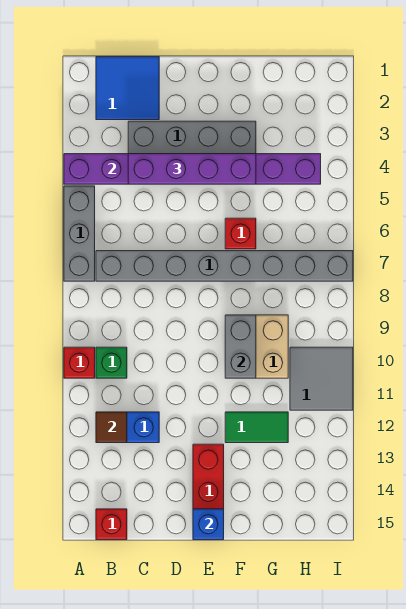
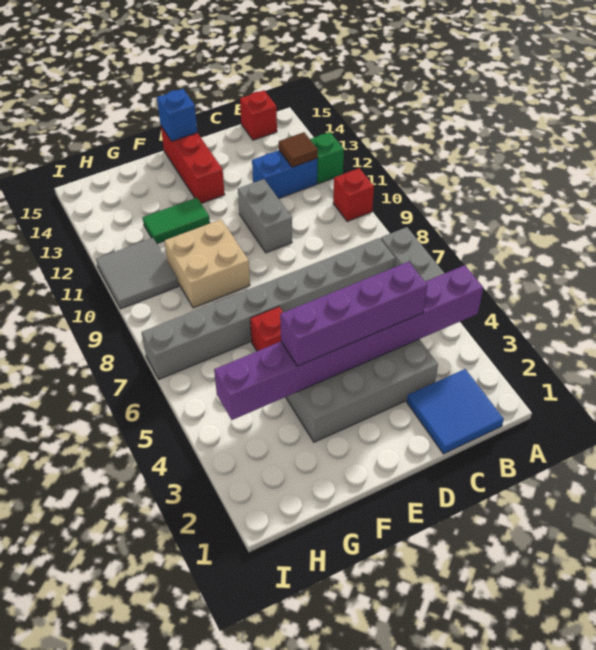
green 1x1 brick [96,347,127,378] -> green 1x1 brick moved to [310,132,344,184]
grey 1x2 brick [225,315,256,378] -> grey 1x2 brick moved to [238,179,292,253]

